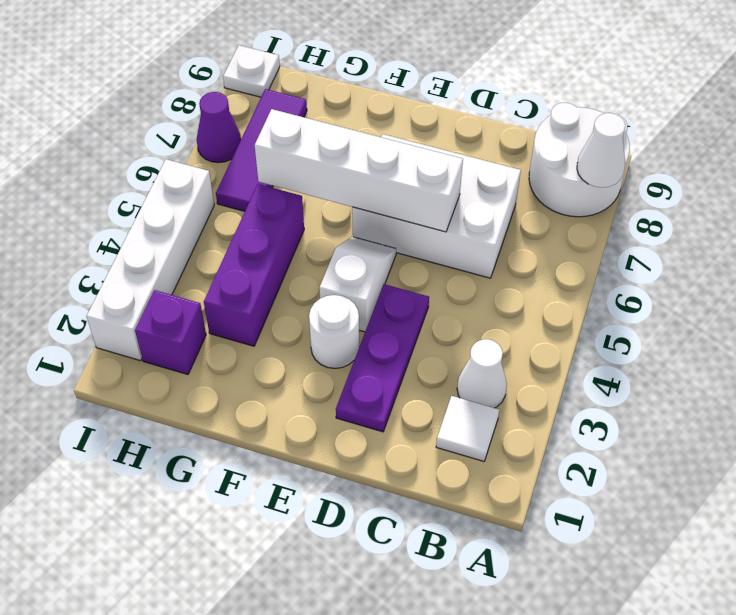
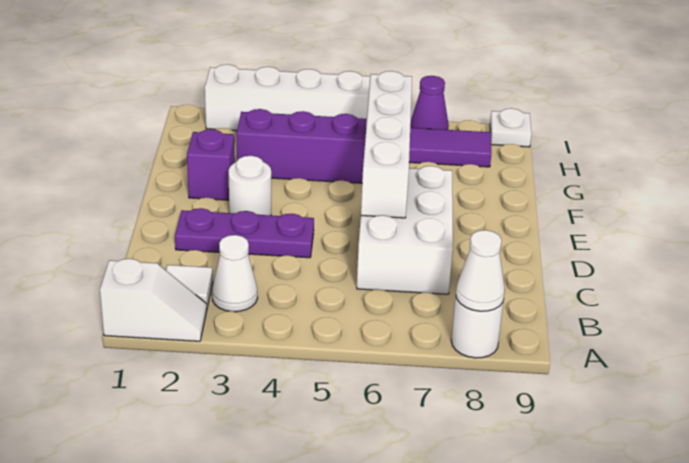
white 2x2 round brick [529,103,630,217] -> white 1x1 round brick [451,298,504,358]
white 1x2 slope [319,237,396,332] -> white 1x2 slope moved to [100,259,207,341]
purple 1x1 brick [135,290,206,374] -> purple 1x1 brick moved to [187,129,235,200]

